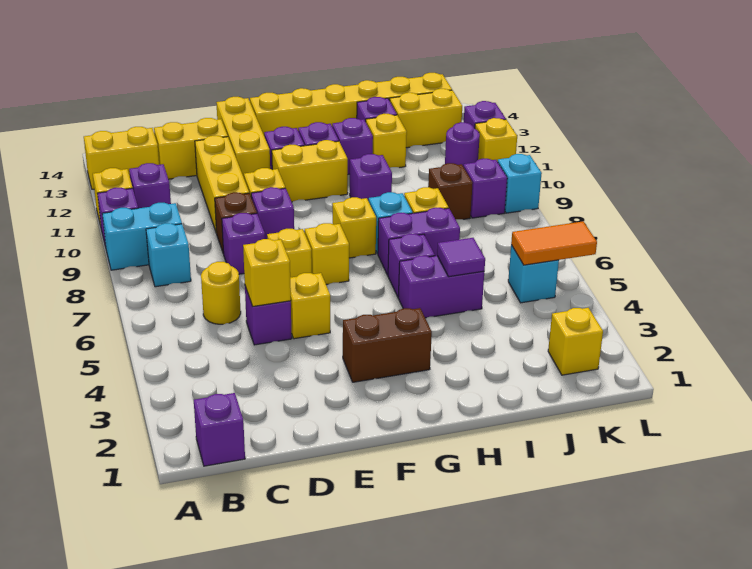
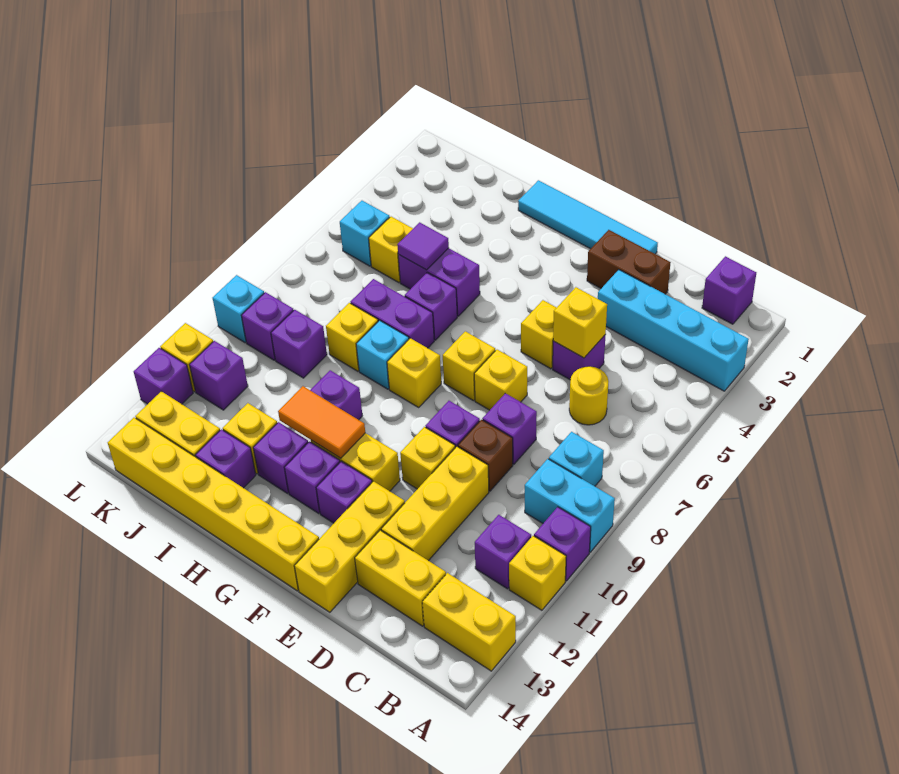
none -> cyan 1x4 brick [598,270,749,391]
none -> cyan 1x4 tile [518,180,658,254]
brown 1x2 brick [343,308,432,382] -> brown 1x2 brick moved to [587,230,671,294]
brown 1x1 brick [428,163,473,220] -> purple 1x1 brick [271,310,327,378]
yellow 1x1 brick [548,308,603,375] -> yellow 1x1 brick moved to [369,217,413,283]
orange 1x2 tile [511,222,597,265] -> orange 1x2 tile moved to [278,386,365,458]
purple 1x1 round brick [445,122,480,165] -> purple 1x1 brick [190,341,248,410]

